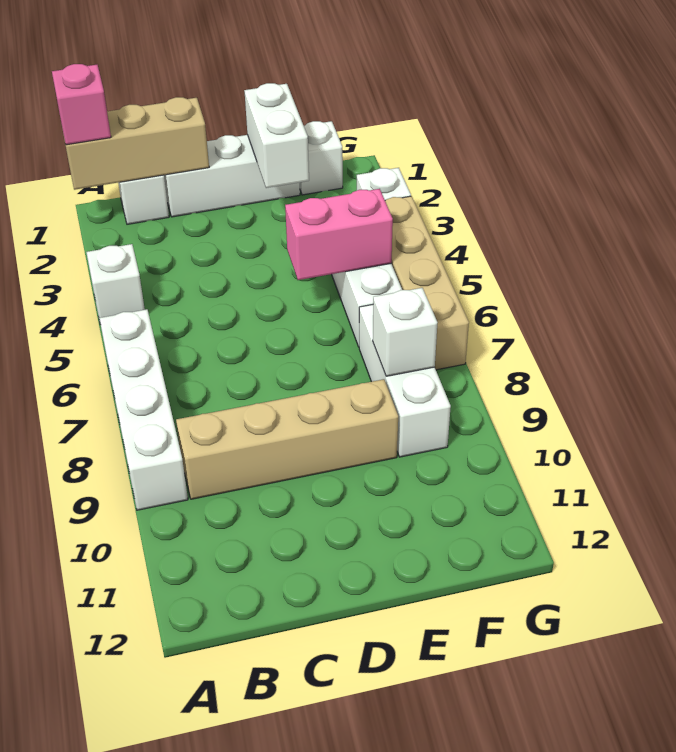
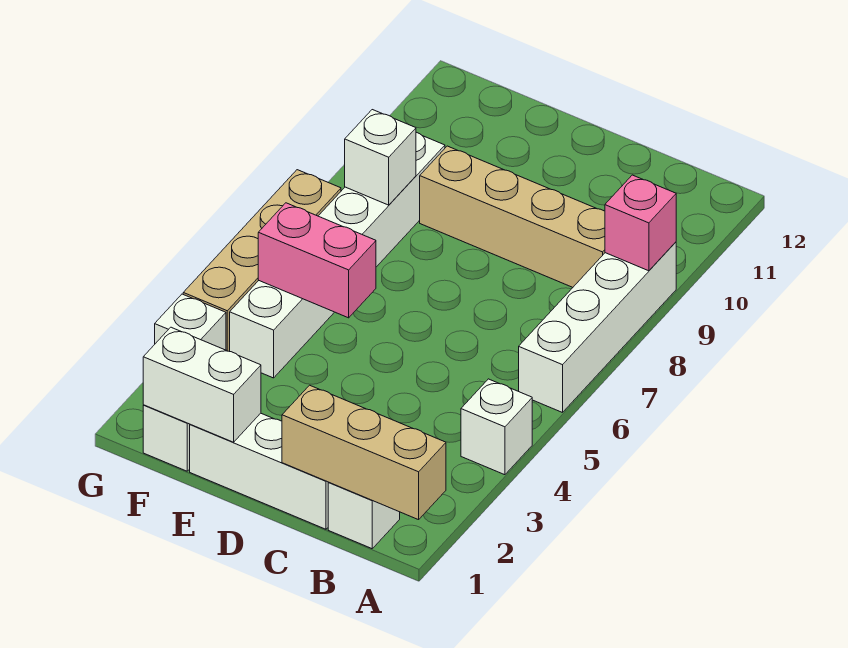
pink 1x1 brick [52,64,111,145] -> pink 1x1 brick moved to [605,175,676,271]
white 1x2 brick [244,83,309,188] -> white 1x2 brick turned to [143,327,261,442]

